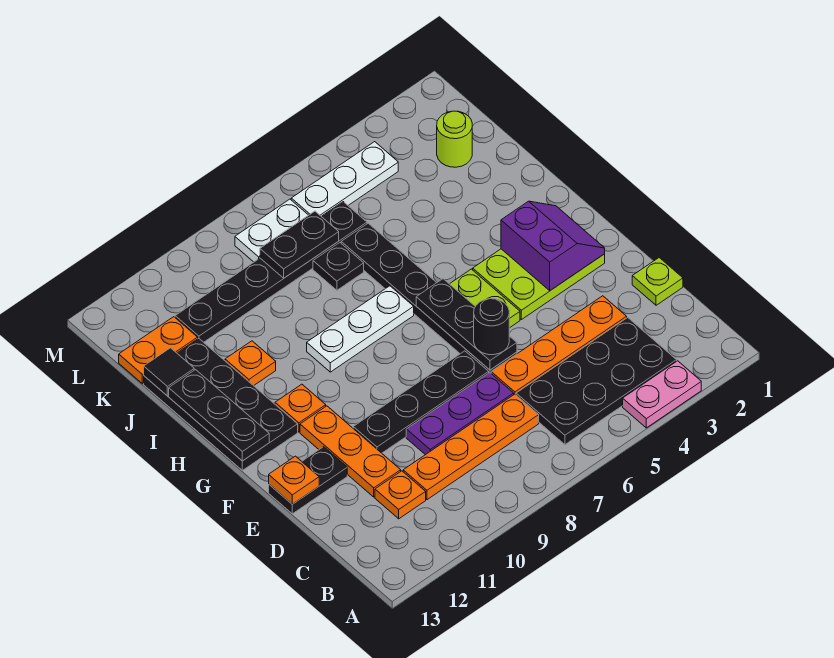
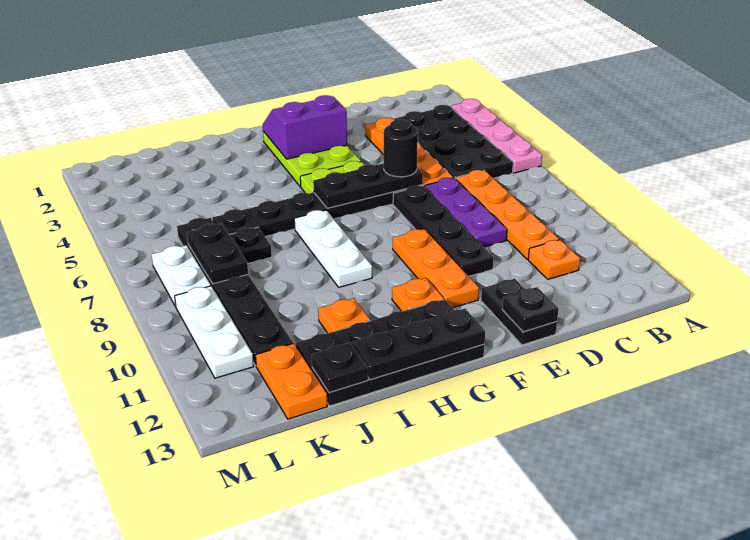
pink 1x2 plate [623,361,701,428] -> pink 1x4 plate [450,99,542,173]
lime 1x1 plate [632,258,683,305] -> none
orange 1x3 plate [300,406,401,497] -> orange 1x3 plate turned to [393,229,479,308]
orange 1x1 plate [269,456,319,504] -> black 1x1 plate [502,287,558,332]
black 1x1 tile [144,348,194,396] -> black 1x1 plate [312,343,368,393]
lime 1x1 round brick [437,111,472,167] -> none
white 1x3 plate [291,142,398,216] -> white 1x3 plate moved to [175,286,254,378]

